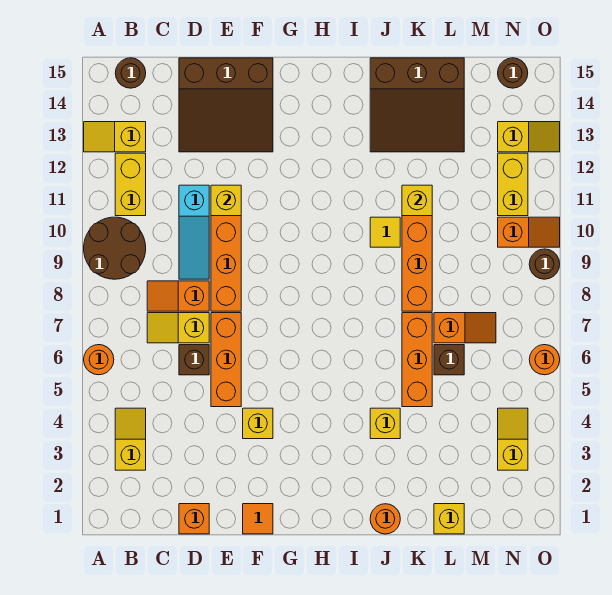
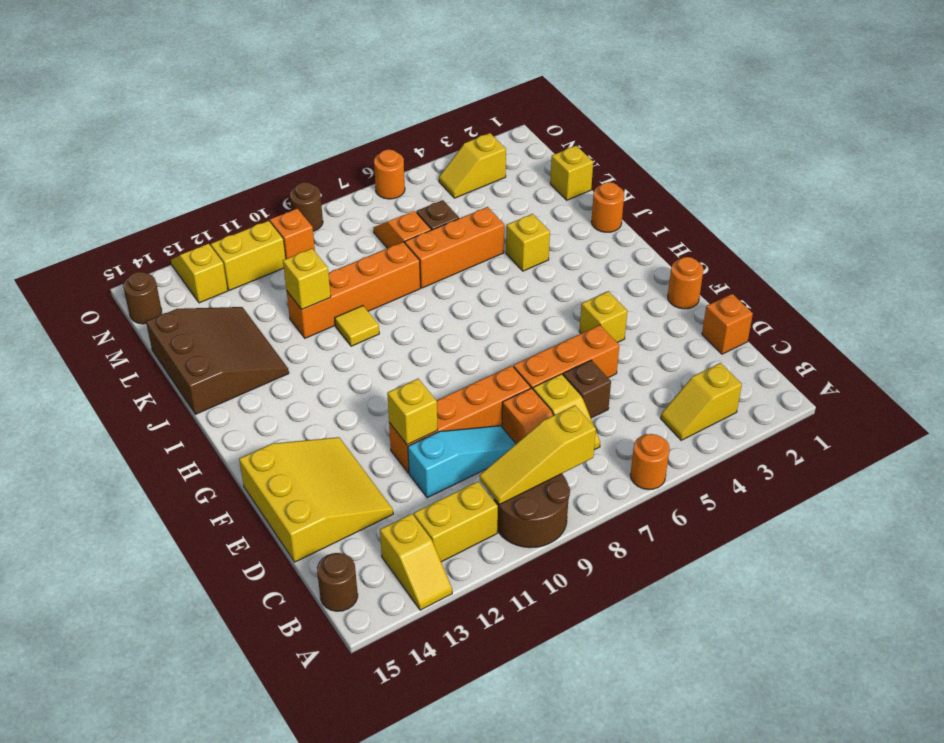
none -> yellow 1x3 slope [480,405,596,504]
brown 3x3 slope [179,58,273,152] -> yellow 3x3 slope [239,437,393,562]
orange 1x1 tile [243,504,273,534] -> orange 1x1 round brick [668,257,703,309]

